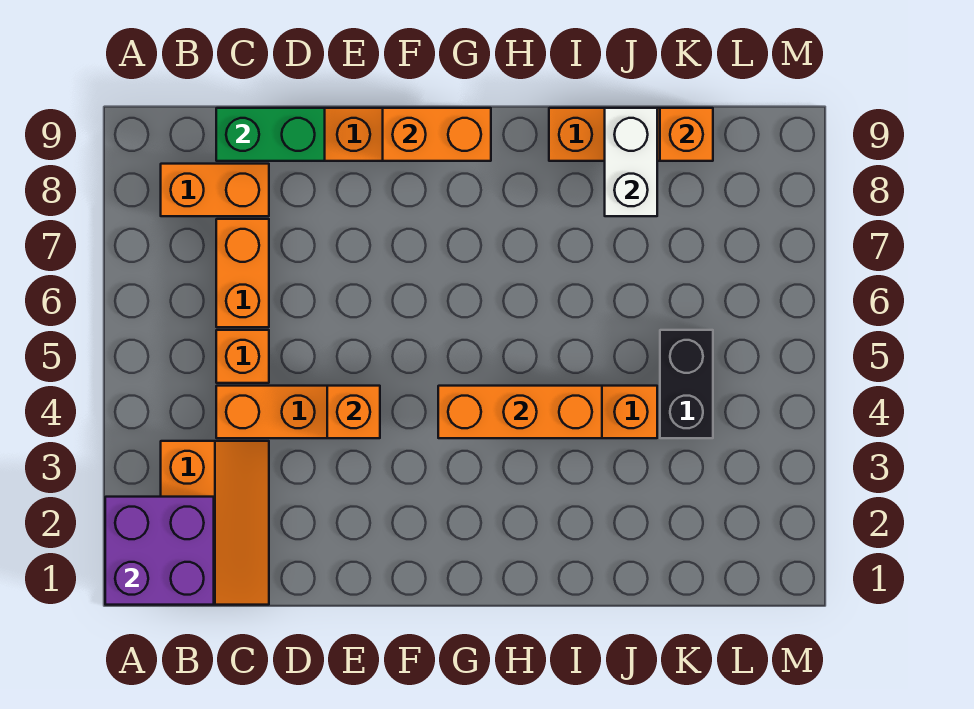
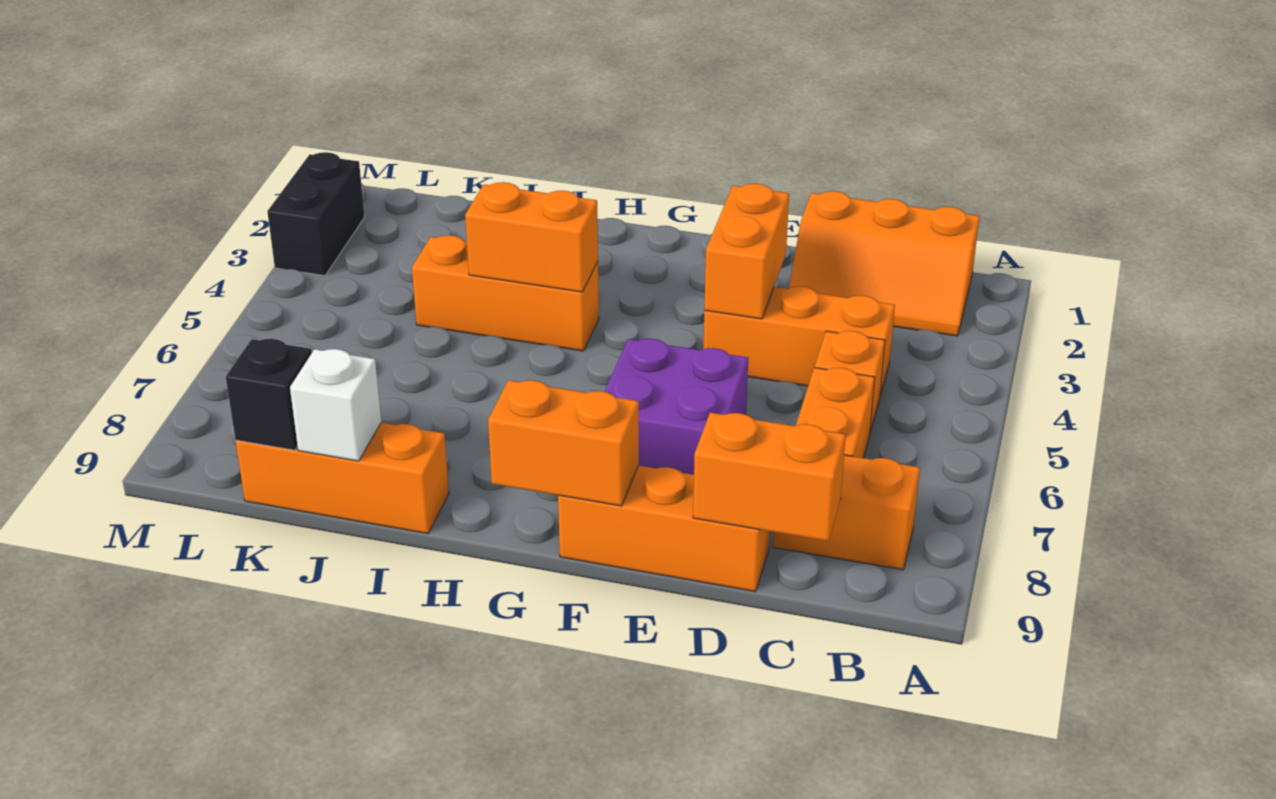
purple 2x2 brick [105,497,214,605] -> purple 2x2 brick moved to [605,339,748,475]
orange 2x3 slope [161,441,269,605] -> orange 2x3 slope turned to [789,191,979,336]
green 1x2 brick [216,108,325,161] -> orange 1x2 brick [693,412,846,541]
orange 1x1 brick [327,386,380,438] -> orange 1x2 brick [704,184,789,319]
orange 1x3 brick [438,386,602,438] -> orange 1x2 brick [465,182,598,292]
white 1x2 brick [605,108,657,216] -> white 1x1 brick [290,349,381,461]
black 1x2 brick [660,330,713,438] -> black 1x2 brick moved to [267,152,365,276]
orange 1x1 brick [660,108,713,161] -> black 1x1 brick [226,339,312,450]

